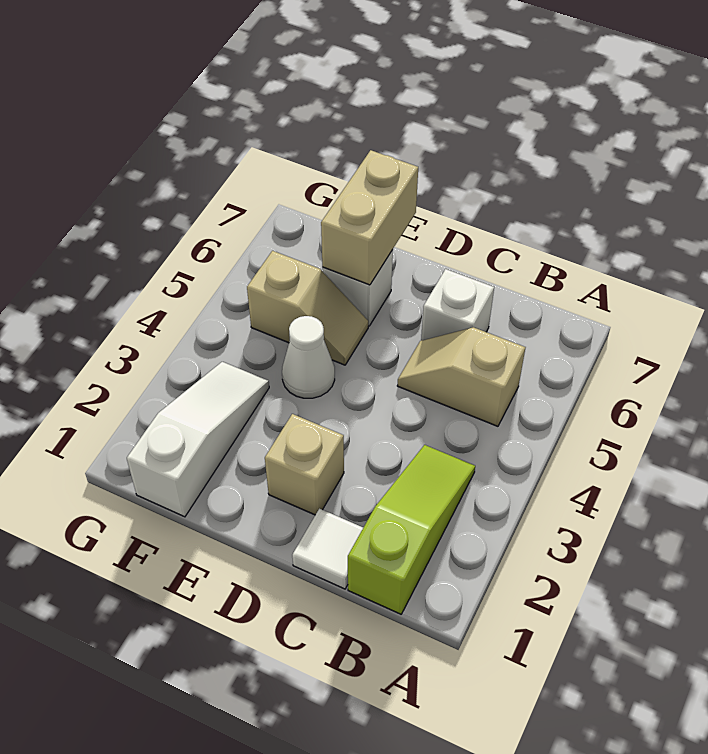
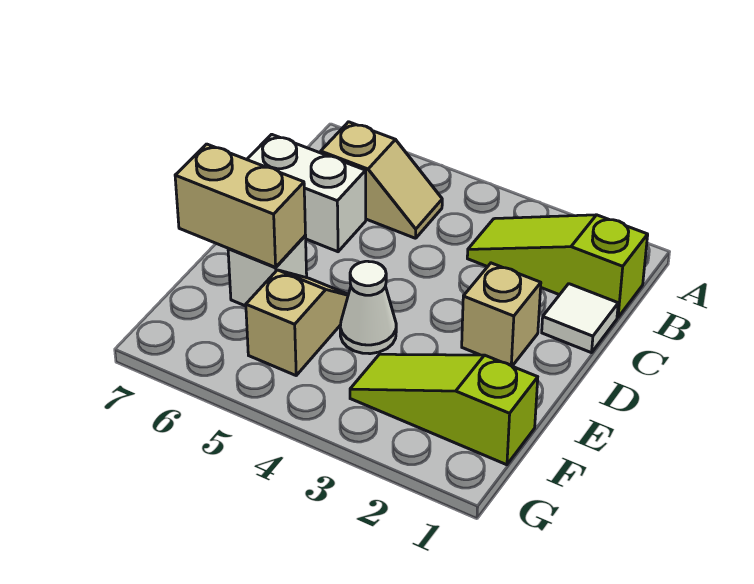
tan 1x2 slope [397,327,526,426] -> tan 1x2 slope turned to [321,122,442,238]
white 1x1 brick [421,269,494,341] -> white 1x2 brick [247,134,366,252]
white 1x3 slope [127,362,269,517] -> lime 1x3 slope [350,354,538,465]

